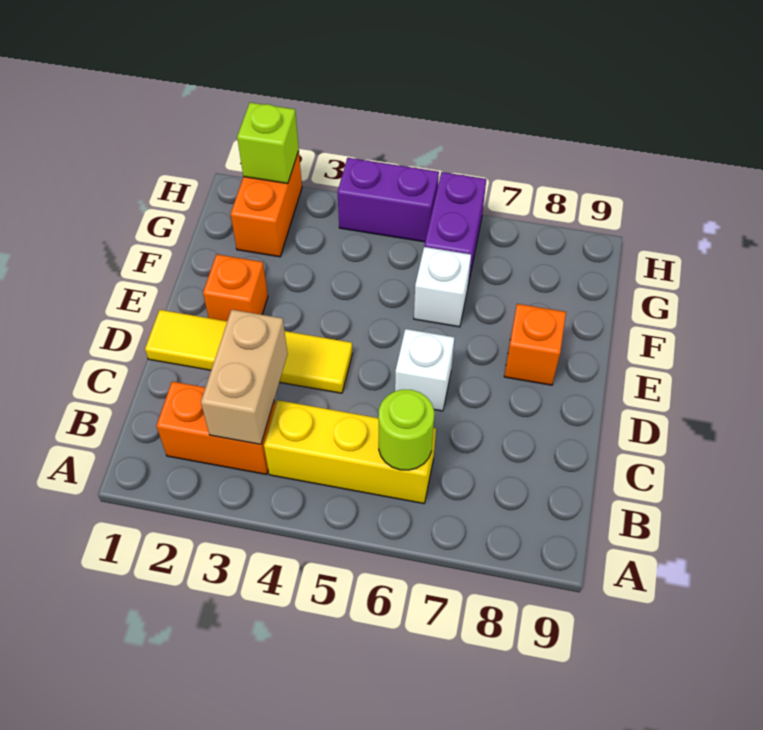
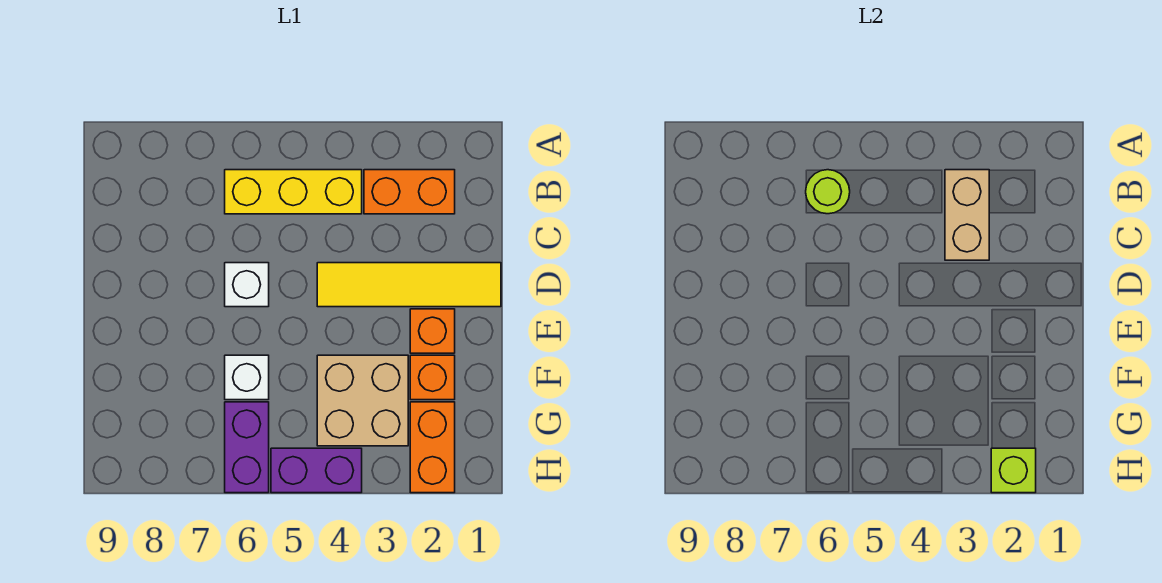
orange 1x1 brick [504,304,566,385] -> orange 1x1 brick moved to [410,355,455,400]
none -> tan 2x2 brick [317,355,408,446]

